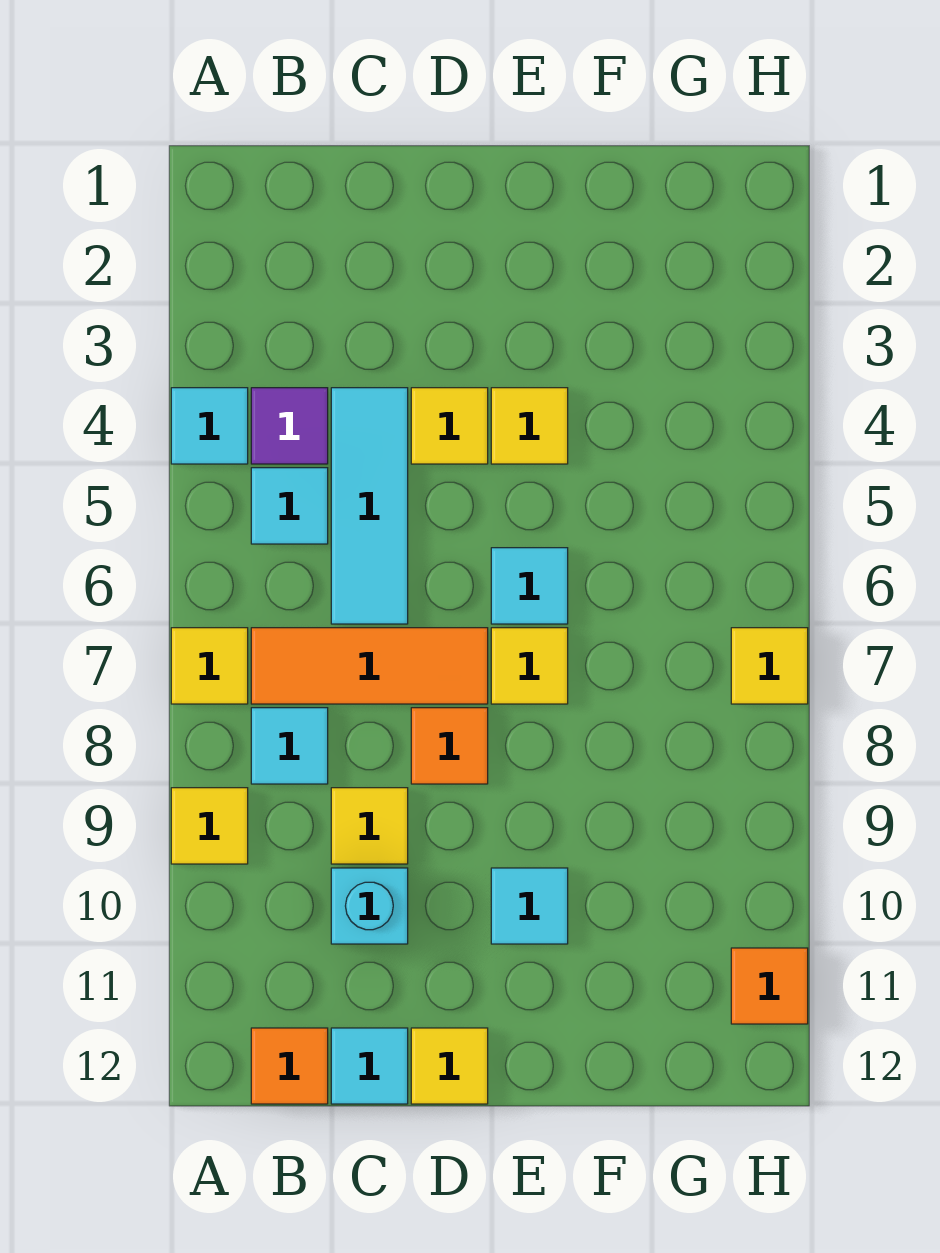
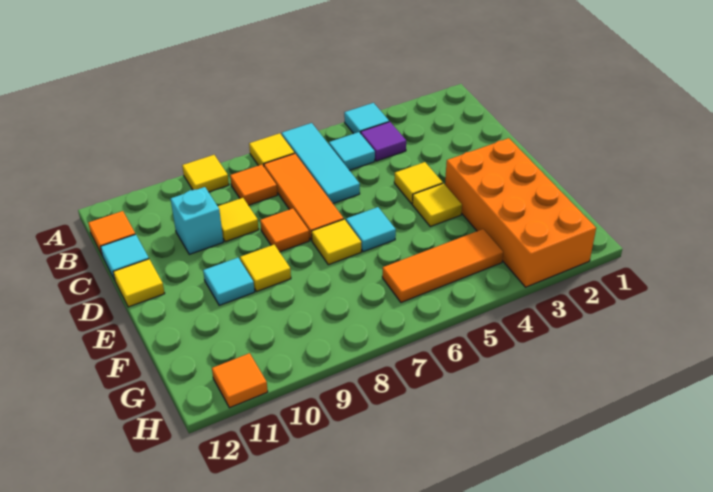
cyan 1x1 tile [251,708,328,784] -> orange 1x1 tile [230,165,277,205]
cyan 1x3 tile [331,388,408,624] -> cyan 1x3 tile turned to [282,123,360,203]
none -> orange 2x4 brick [445,138,596,287]
none -> orange 1x3 tile [382,229,503,302]
yellow 1x1 tile [731,628,808,704] -> yellow 1x1 tile moved to [240,245,291,292]

